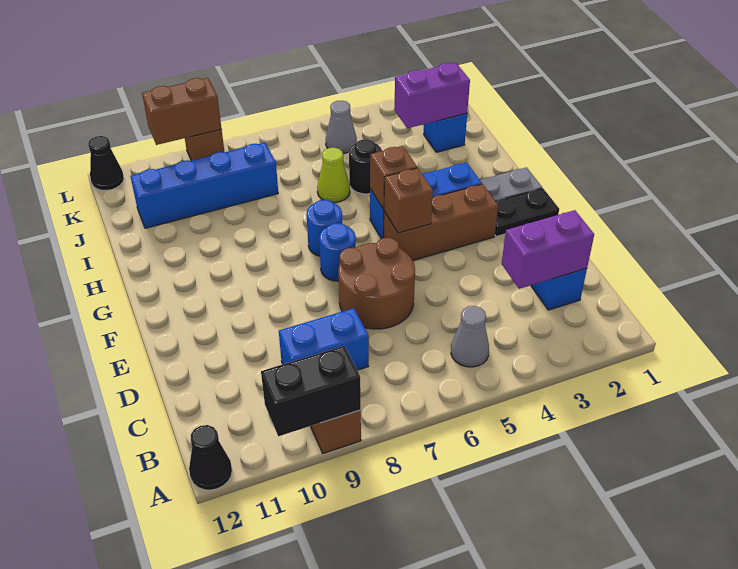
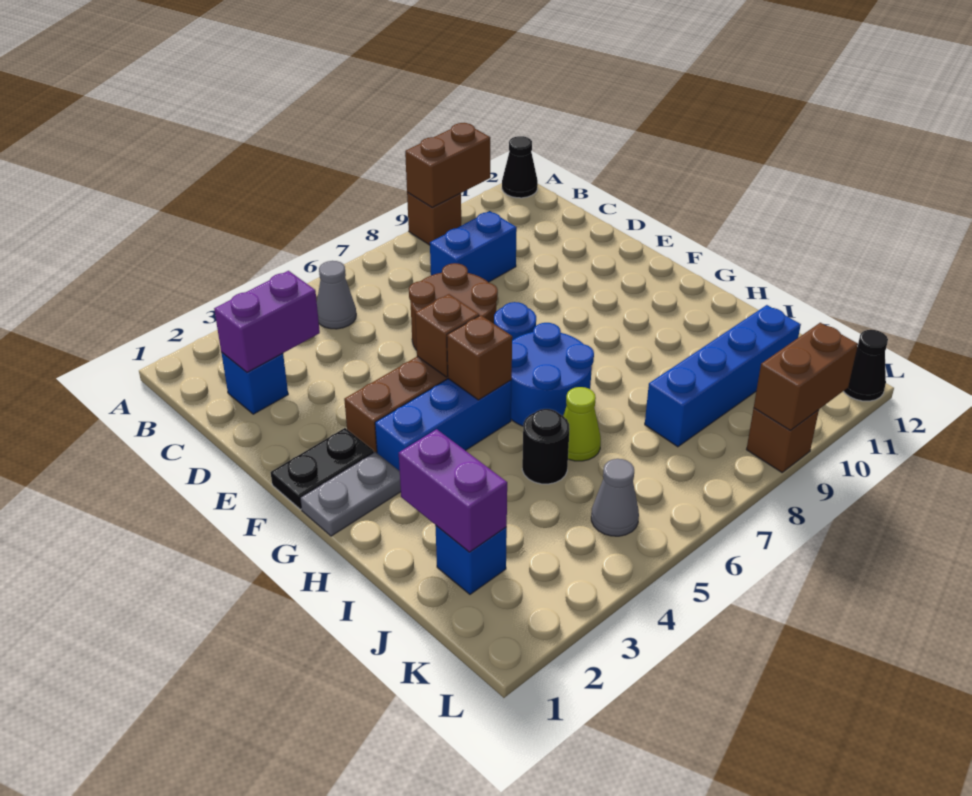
black 1x2 brick [261,346,361,436] -> brown 1x2 brick [405,123,490,208]
blue 1x1 round brick [307,200,342,256] -> blue 2x2 round brick [511,323,594,426]
purple 1x2 brick [394,63,470,128] -> purple 1x2 brick turned to [399,429,507,552]

